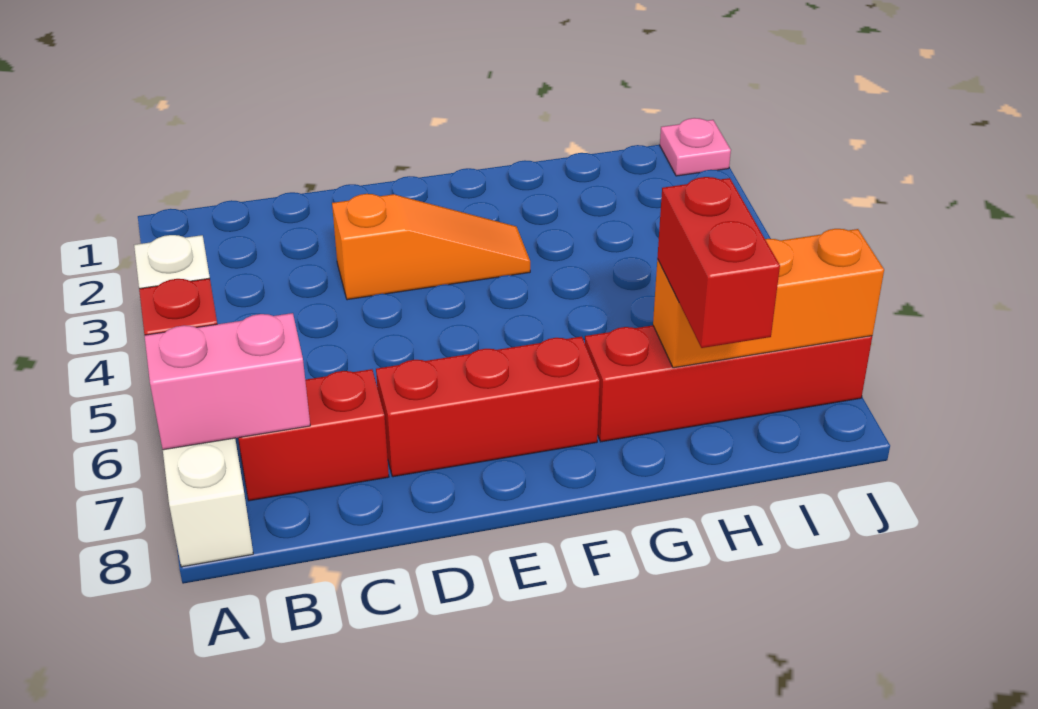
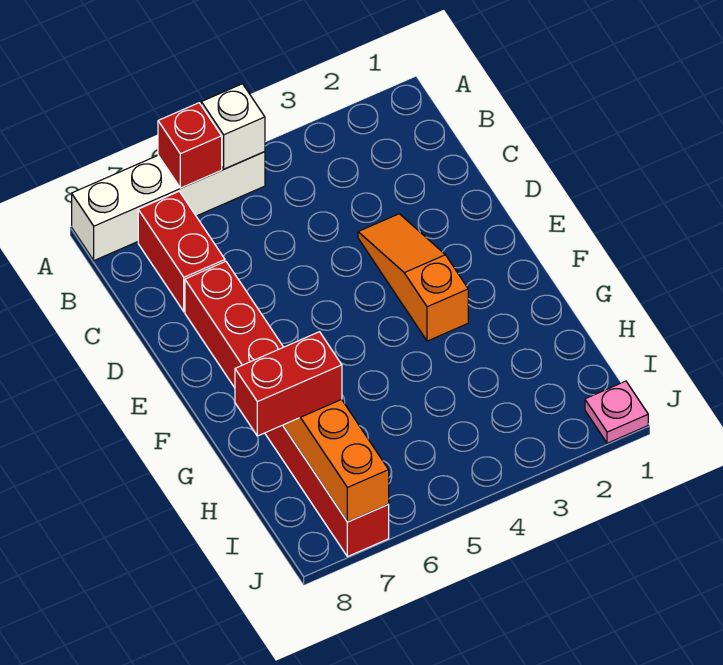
pink 1x2 brick [144,313,310,450] -> none
orange 1x3 slope [332,194,530,300] -> orange 1x3 slope turned to [358,214,468,341]

